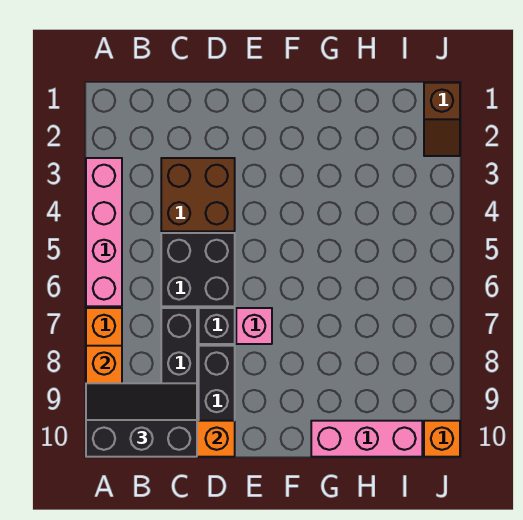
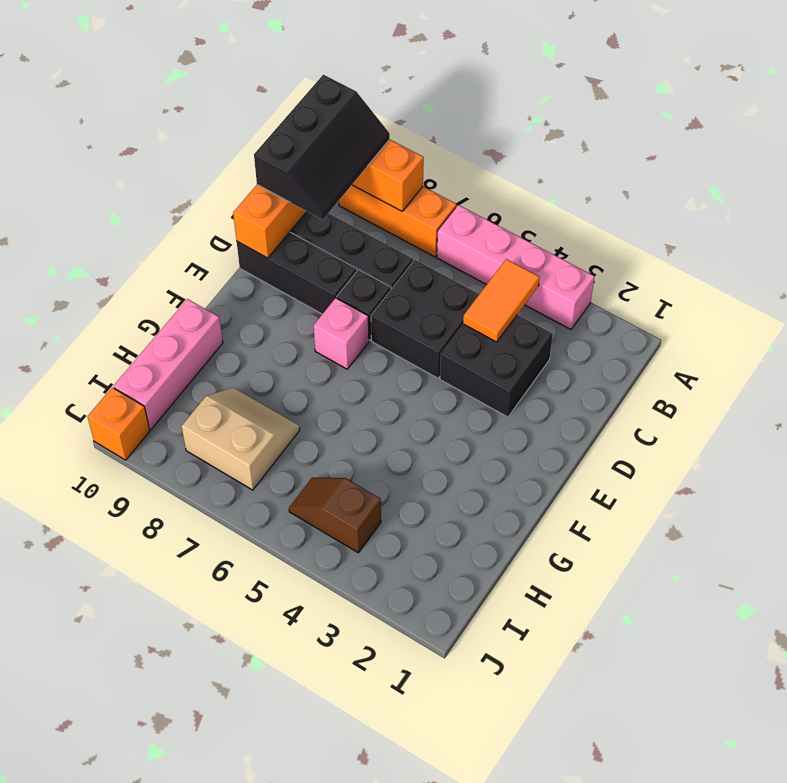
none -> orange 1x2 tile [463,259,540,342]
brown 2x2 brick [161,158,235,231] -> black 2x2 brick [440,315,553,417]
none -> tan 2x2 slope [182,388,300,490]
brown 1x2 slope [424,83,460,156] -> brown 1x2 slope moved to [289,478,381,553]

